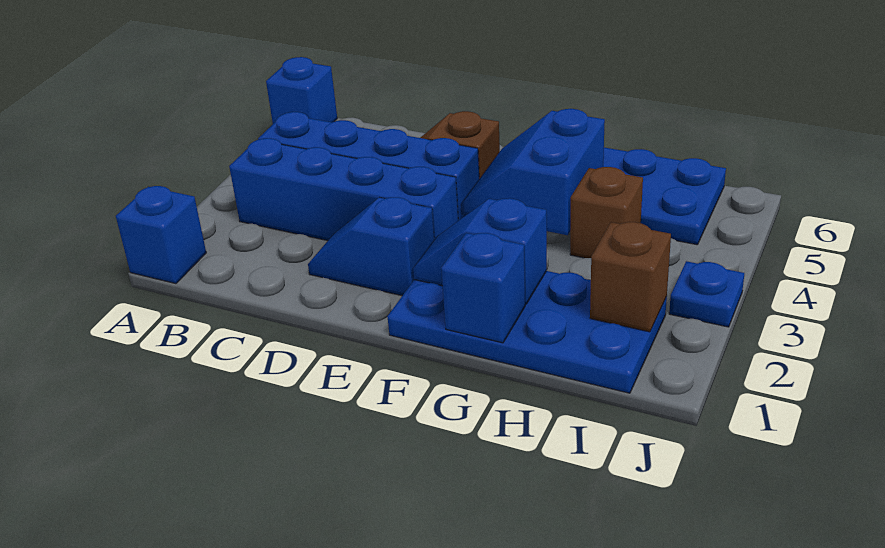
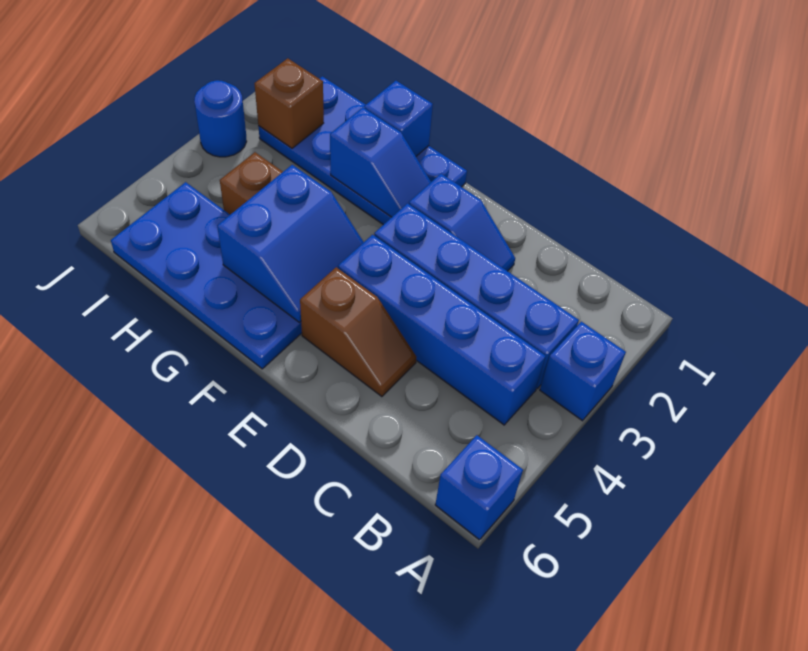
blue 1x1 brick [116,186,206,284] -> blue 1x1 brick moved to [540,322,626,421]
blue 1x1 plate [669,261,744,327] -> blue 1x1 round brick [194,80,247,157]

